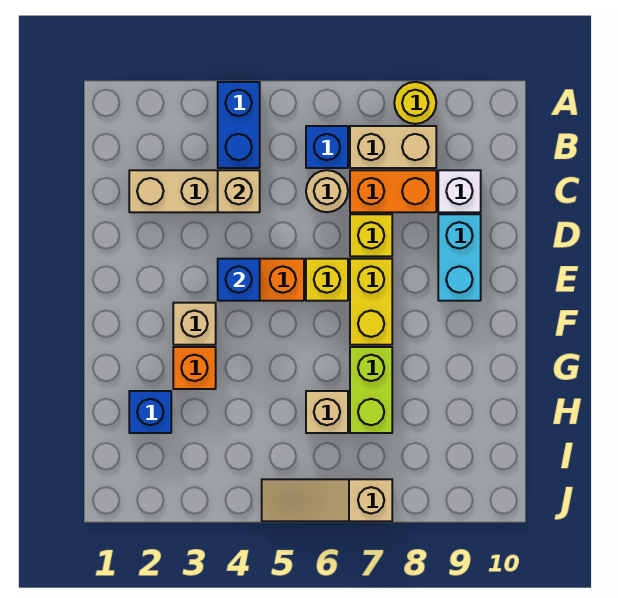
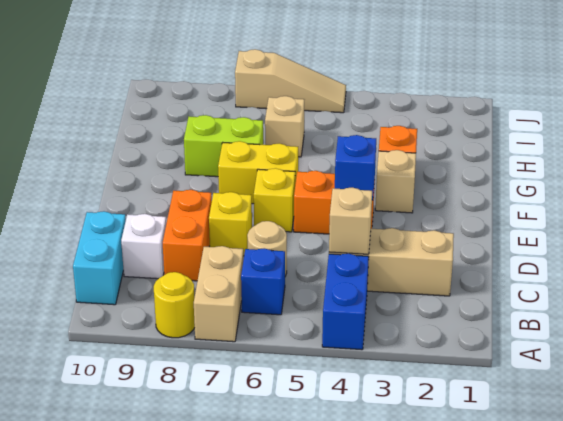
tan 1x2 brick [350,126,436,168] -> tan 1x2 brick turned to [194,246,243,342]
orange 1x2 brick [350,170,436,212] -> orange 1x2 brick turned to [163,190,212,281]
cyan 1x2 brick [438,214,481,301] -> cyan 1x2 brick moved to [73,211,126,305]
yellow 1x2 brick [350,259,392,345] -> yellow 1x2 brick turned to [218,141,298,204]
lime 1x2 brick [350,347,392,433] -> lime 1x2 brick turned to [184,115,263,177]
blue 1x1 brick [129,391,171,433] -> none

